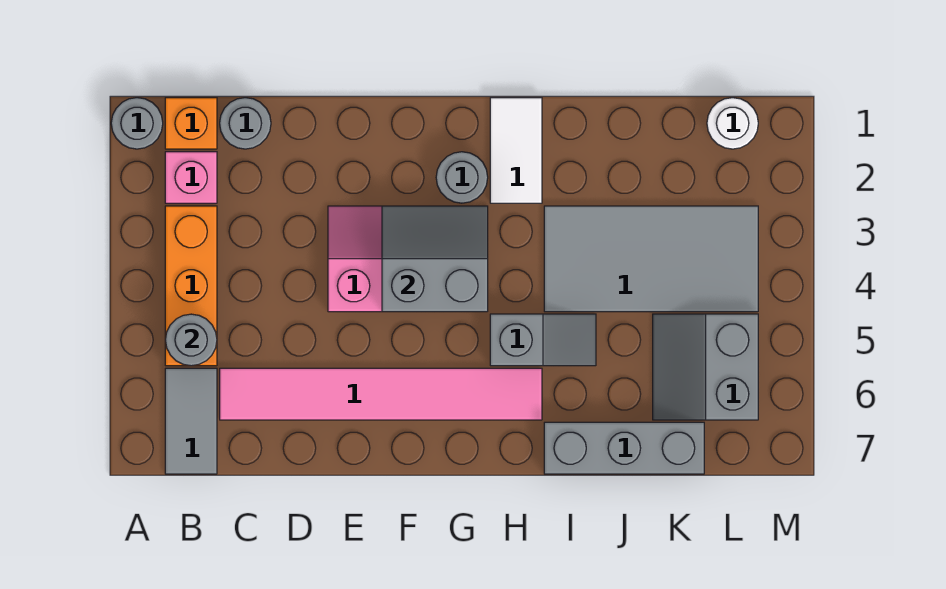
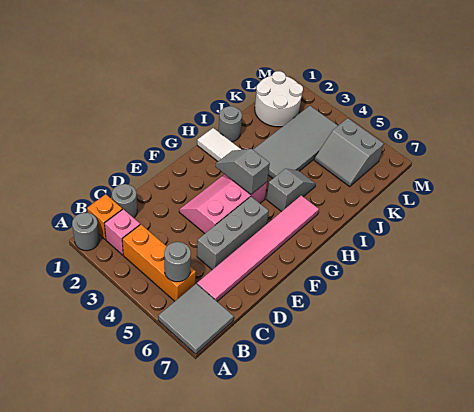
grey 1x2 tile [165,368,217,474] -> grey 2x2 tile [158,284,234,354]
grey 2x2 slope [382,206,488,312] -> grey 1x2 slope [215,149,270,195]
grey 1x1 round brick [436,152,488,203] -> grey 1x1 round brick moved to [218,106,242,142]
grey 1x3 brick [544,422,704,474] -> grey 1x3 brick moved to [197,197,269,270]
white 1x1 round brick [707,98,758,149] -> white 2x2 round brick [255,71,303,127]

